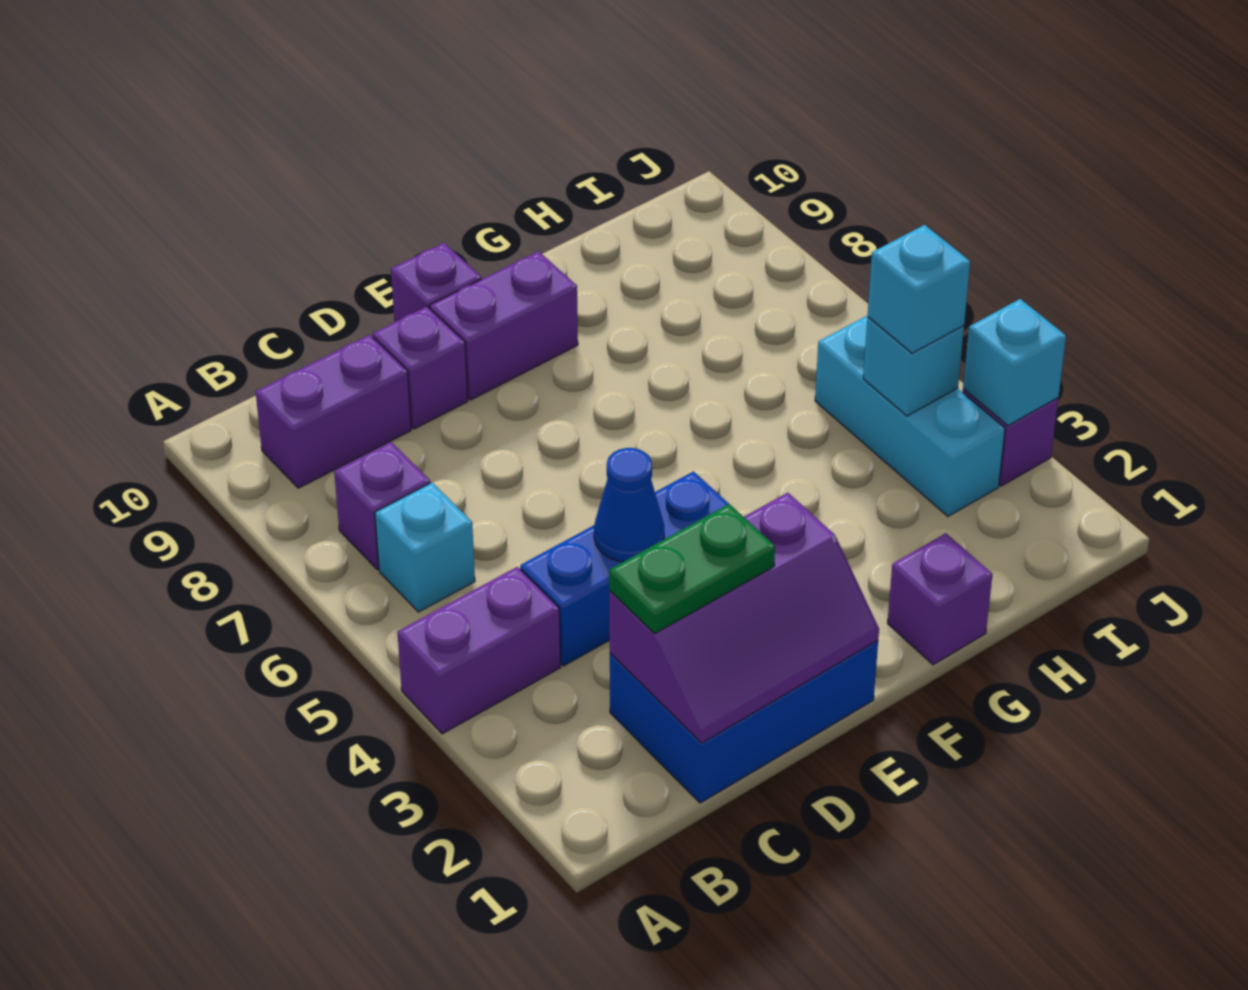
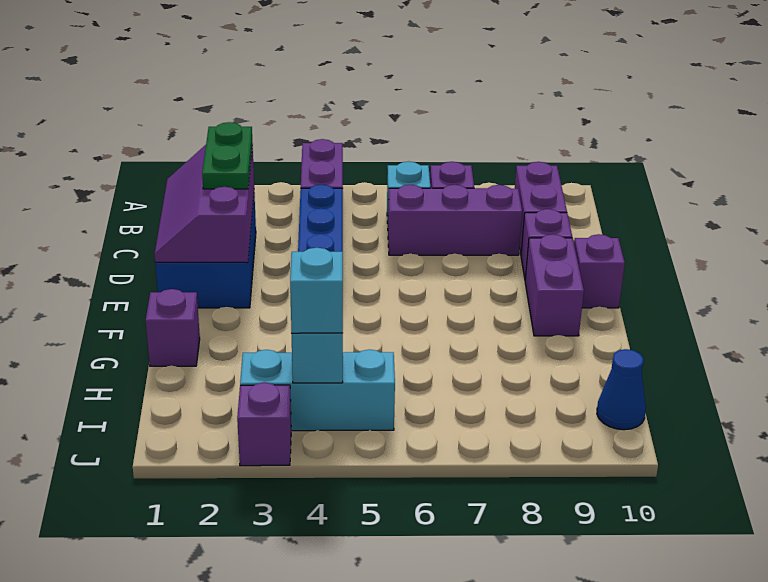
none -> purple 1x3 brick [388,185,522,255]
blue 1x1 cone [594,448,664,562] -> blue 1x1 cone moved to [597,349,646,430]
cyan 1x1 brick [963,299,1066,426] -> none

